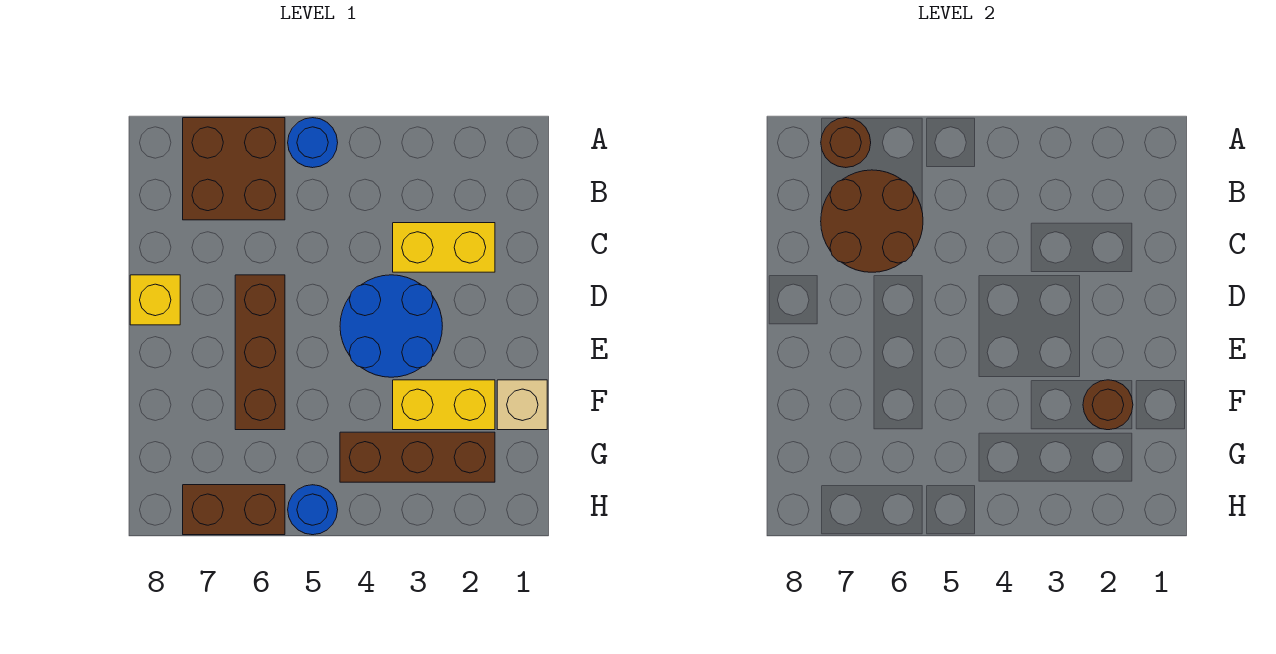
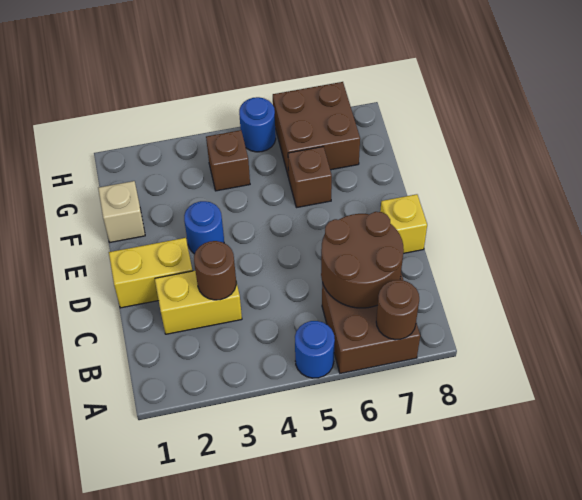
blue 2x2 round brick [340,275,442,377] -> blue 1x1 round brick [184,201,224,254]
brown 1x3 brick [235,275,285,430] -> brown 1x1 brick [288,147,332,208]
yellow 1x2 brick [393,380,495,430] -> yellow 1x2 brick moved to [109,238,193,308]
brown 1x1 round brick [1083,380,1133,430] -> brown 1x1 round brick moved to [194,241,236,300]
brown 1x3 brick [340,432,495,482] -> brown 1x1 brick [206,130,250,191]
brown 1x2 brick [183,485,285,535] -> brown 2x2 brick [273,82,360,177]

